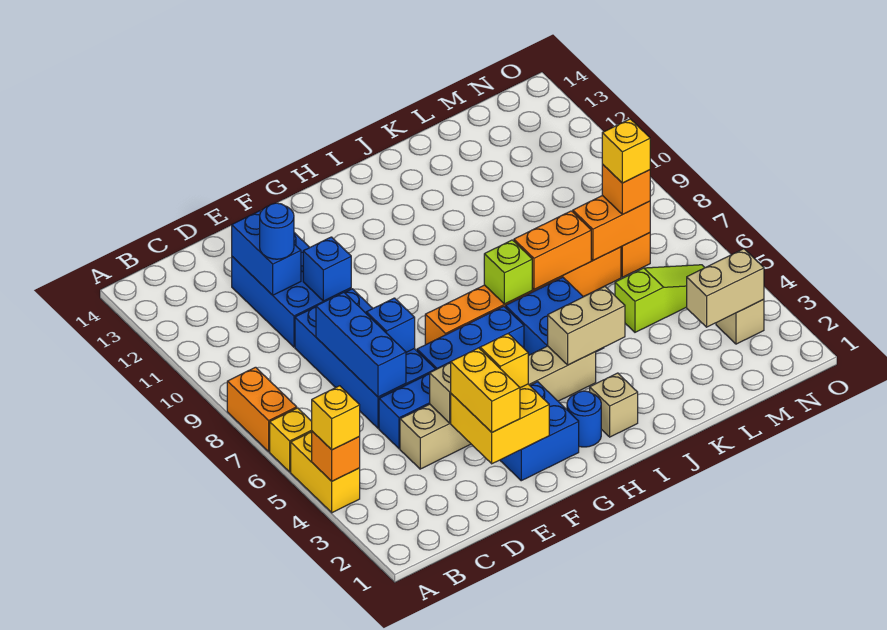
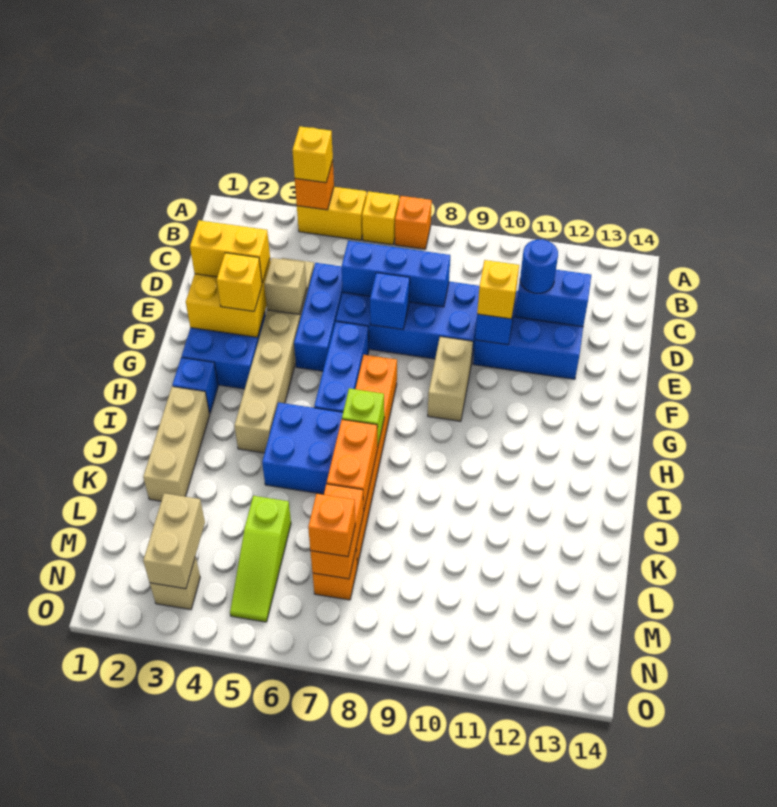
orange 1x2 brick [227,367,297,451] -> orange 1x1 brick [395,196,432,249]
blue 1x1 round brick [567,391,601,447] -> blue 1x1 brick [172,357,218,414]
tan 1x1 brick [590,373,638,437] -> tan 1x3 brick [143,386,210,501]
tan 1x2 brick [548,286,625,365] -> tan 1x2 brick moved to [428,337,473,421]
yellow 1x1 brick [602,119,650,183] -> yellow 1x1 brick moved to [477,260,519,319]

